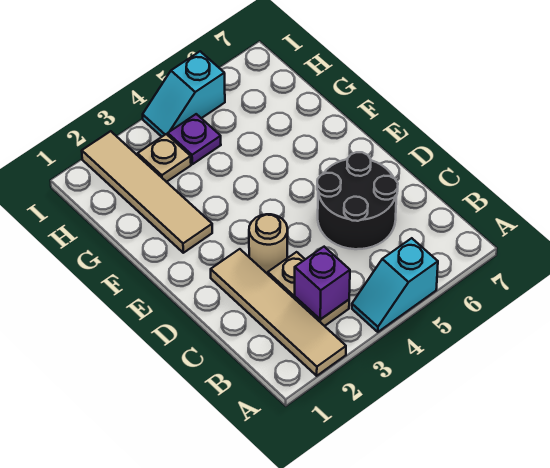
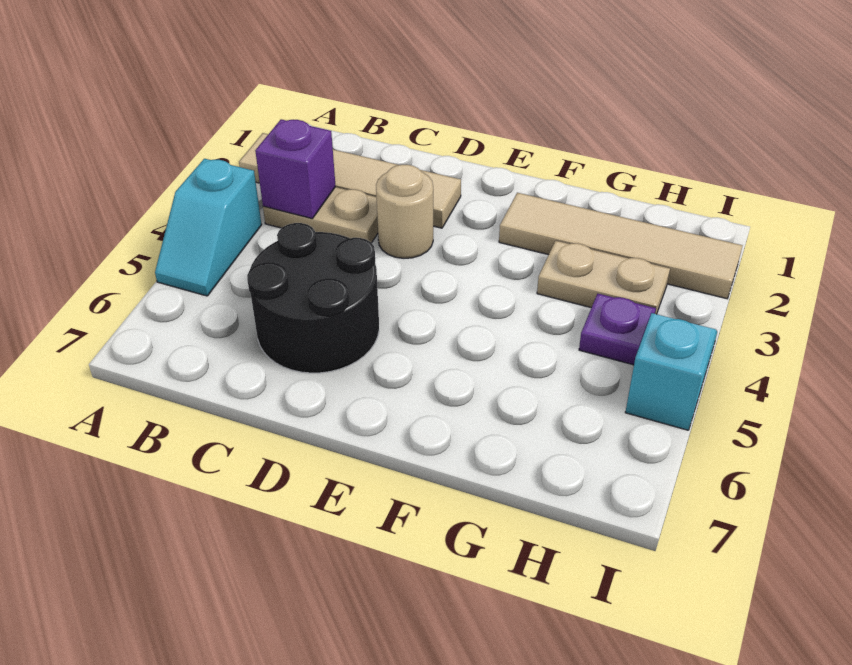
cyan 1x2 slope [352,238,438,332] -> cyan 1x2 slope turned to [155,159,262,296]
tan 1x1 plate [138,134,191,182] -> tan 1x2 plate [537,241,670,314]

